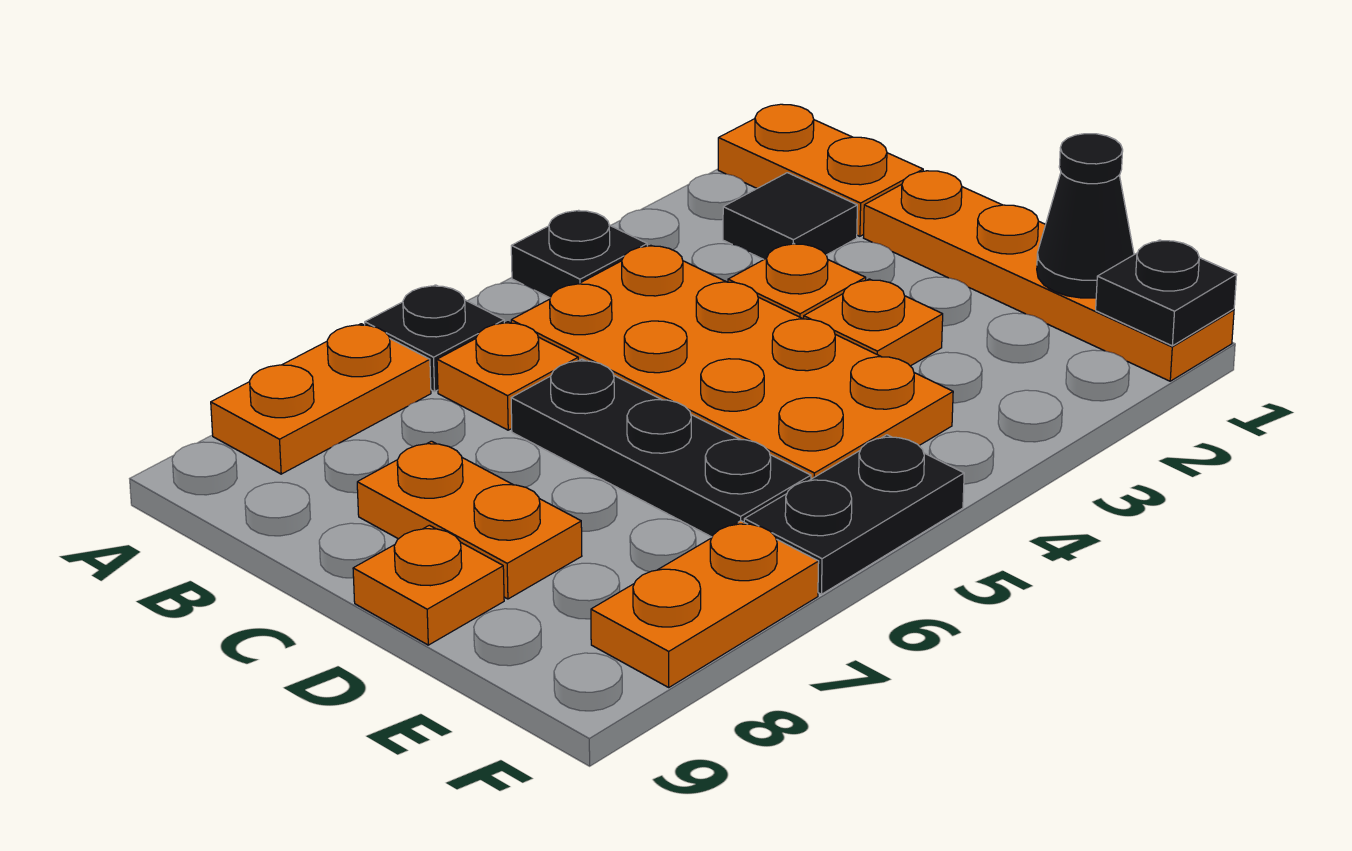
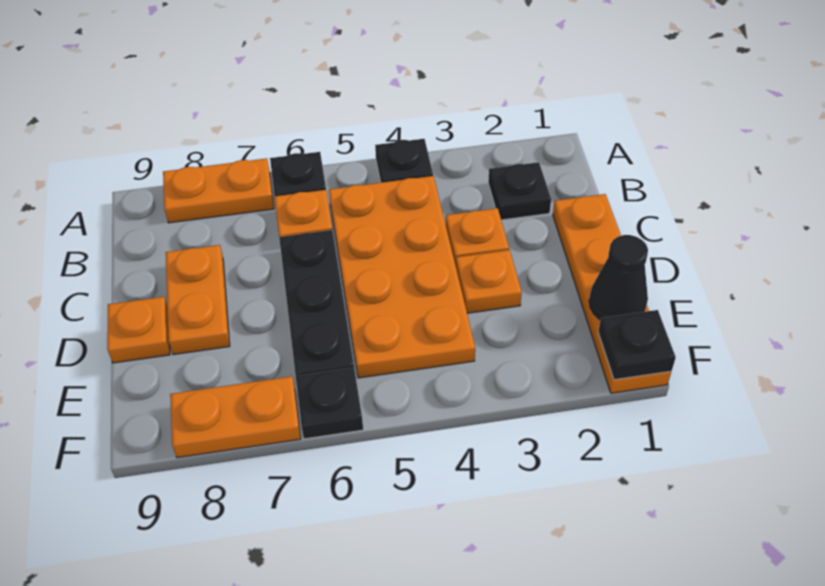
orange 1x2 plate [718,104,923,236] -> none
black 1x1 tile [723,173,857,259] -> black 1x1 plate [488,162,551,220]
black 1x2 plate [744,435,964,594] -> black 1x1 plate [296,368,363,439]

